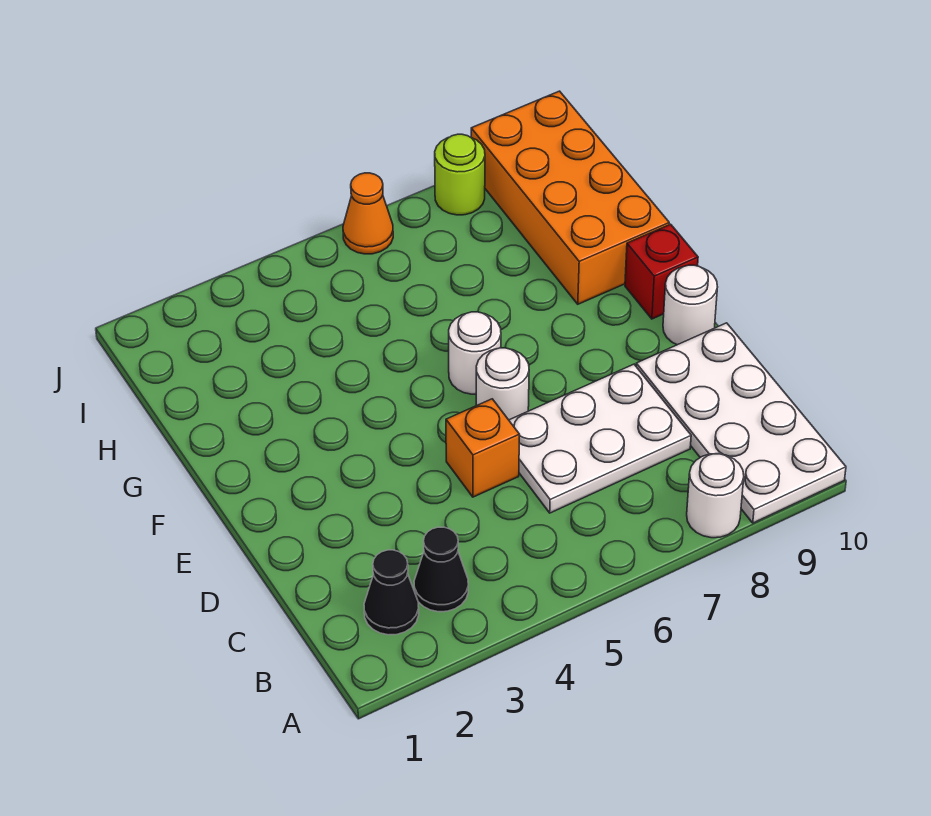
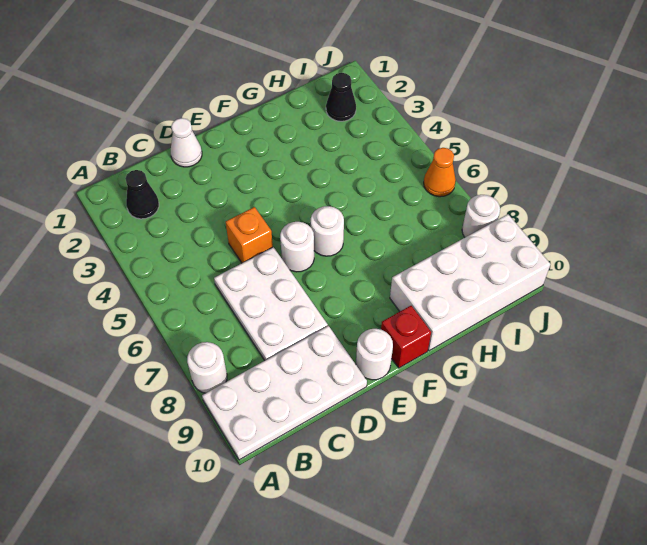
black 1x1 cone [414,527,468,612] -> black 1x1 cone moved to [326,73,356,121]
none -> white 1x1 cone [171,118,202,167]
orange 2x4 brick [471,91,669,304] -> white 2x4 brick [390,214,550,351]
lime 1x1 round brick [435,134,485,215] -> white 1x1 round brick [462,195,500,237]

